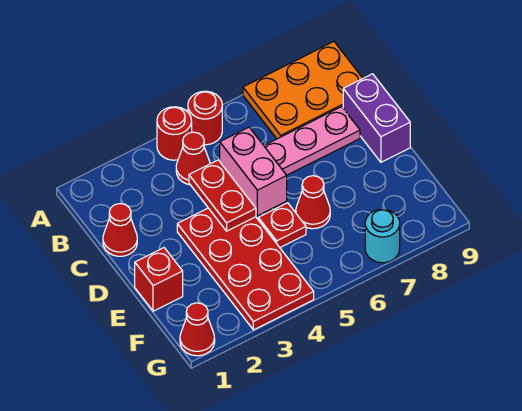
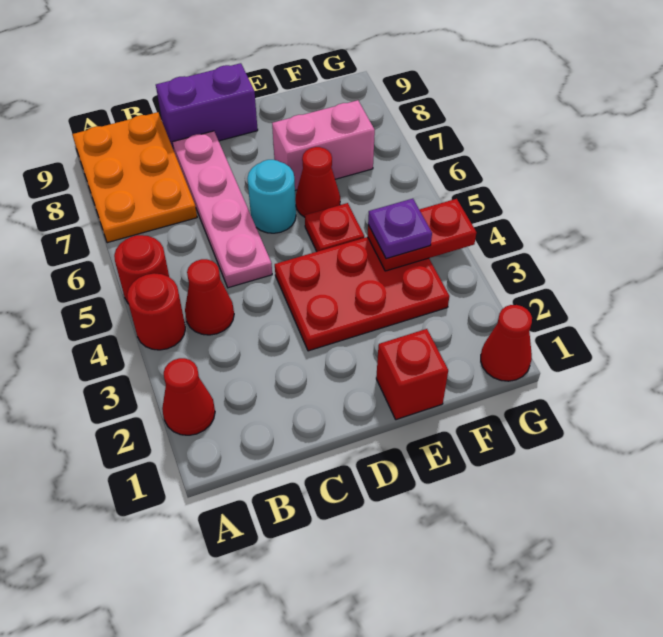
red 1x1 cone [103,204,137,256] -> red 1x1 cone moved to [162,358,215,435]
red 1x2 plate [189,160,256,231] -> red 1x2 plate moved to [368,199,476,271]
pink 1x2 brick [220,127,287,216] -> pink 1x2 brick moved to [272,100,375,190]
red 2x4 plate [177,208,314,330] -> red 2x3 plate [275,237,449,351]
none -> purple 1x1 plate [368,198,432,259]
cyan 1x1 round brick [365,209,400,263] -> cyan 1x1 round brick moved to [247,160,296,233]

